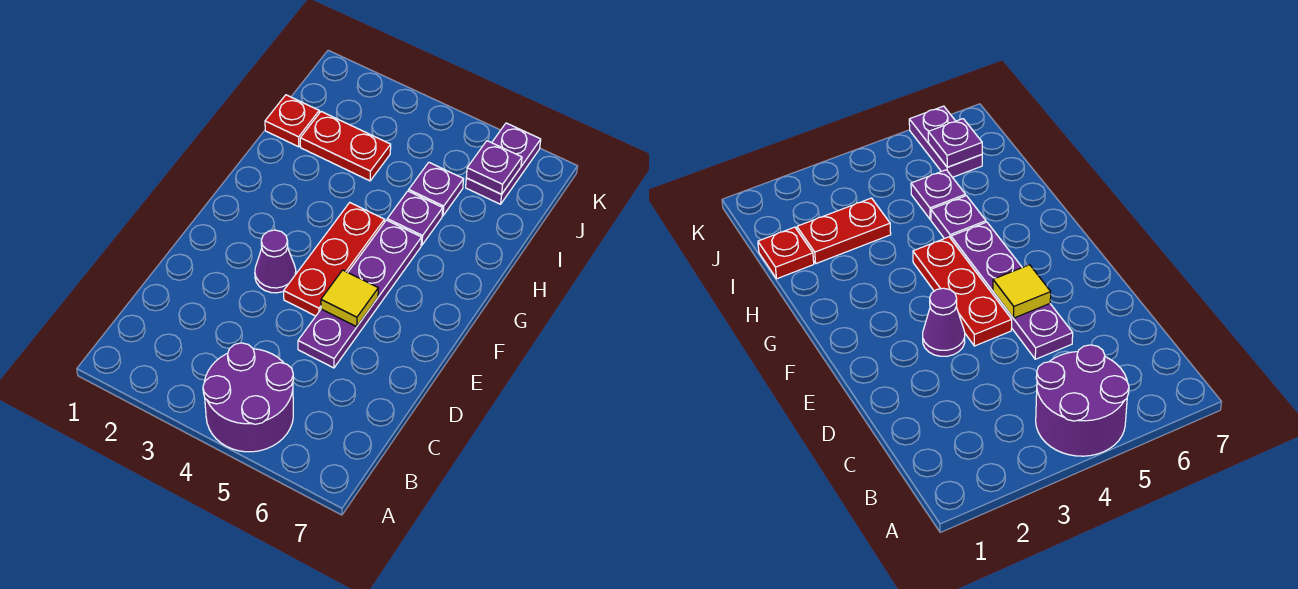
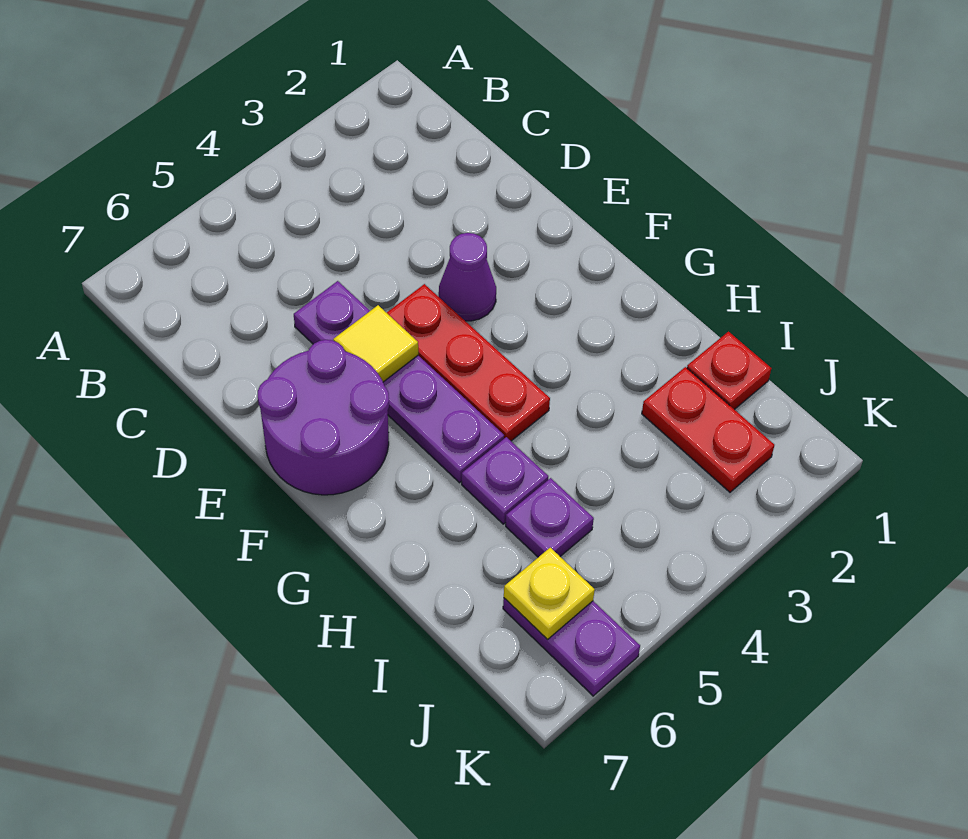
purple 2x2 round brick [203,343,294,452] -> purple 2x2 round brick moved to [258,340,389,495]
red 1x2 plate [300,112,391,181] -> red 1x2 plate turned to [642,367,774,492]
purple 1x1 plate [466,141,522,194] -> yellow 1x1 plate [504,548,595,640]

